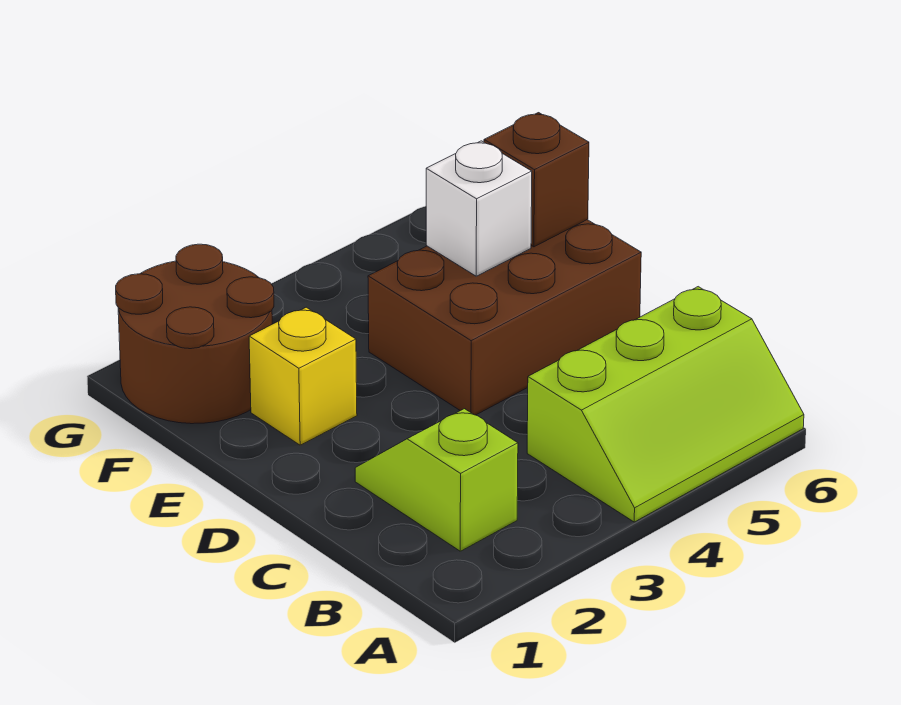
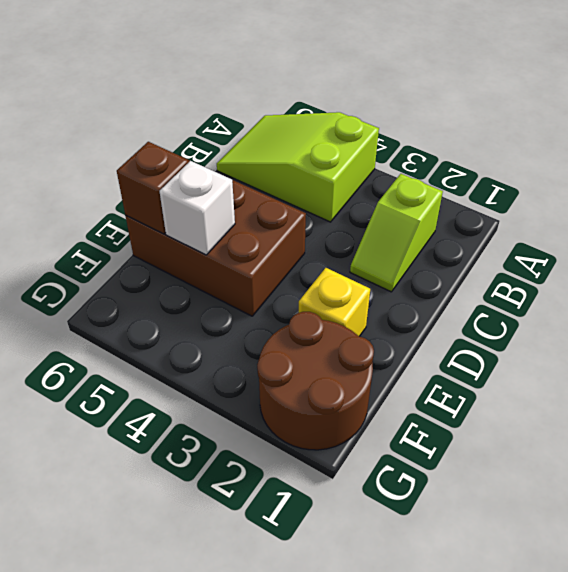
lime 2x3 slope [527,287,804,522] -> lime 2x3 slope turned to [217,112,379,222]

